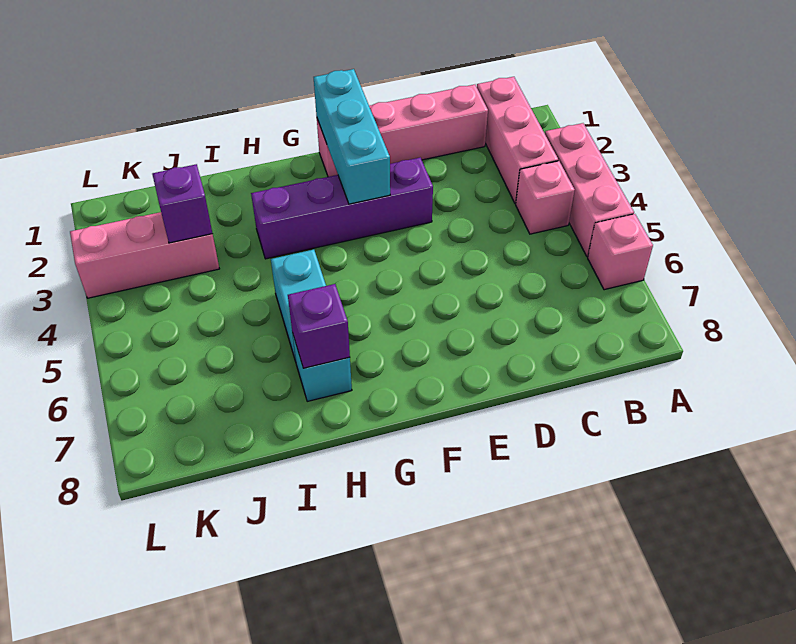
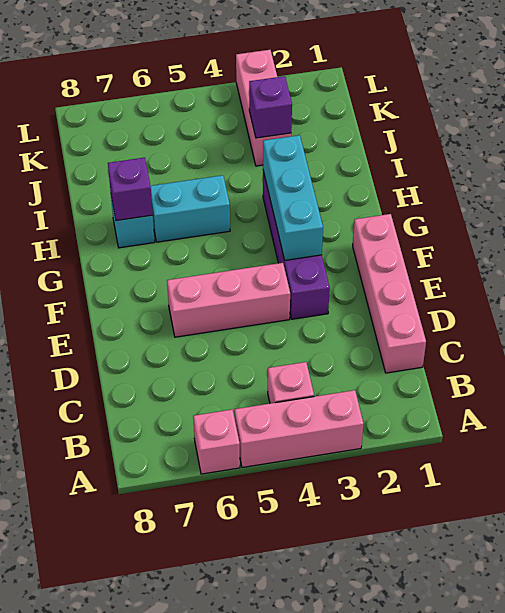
pink 1x3 brick [477,77,558,204] -> pink 1x3 brick moved to [167,263,290,337]
cyan 1x3 brick [314,69,390,204] -> cyan 1x3 brick turned to [263,135,323,260]

